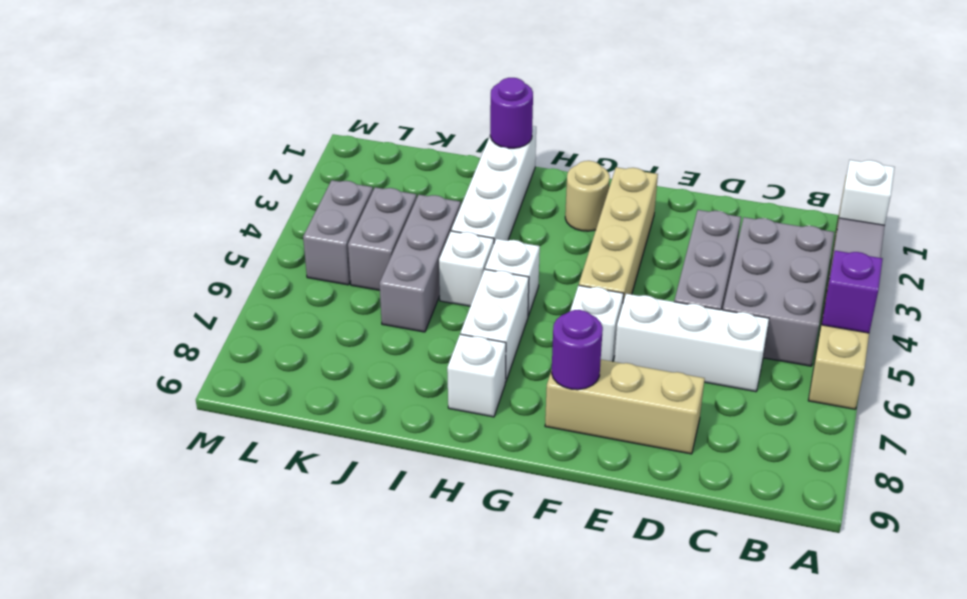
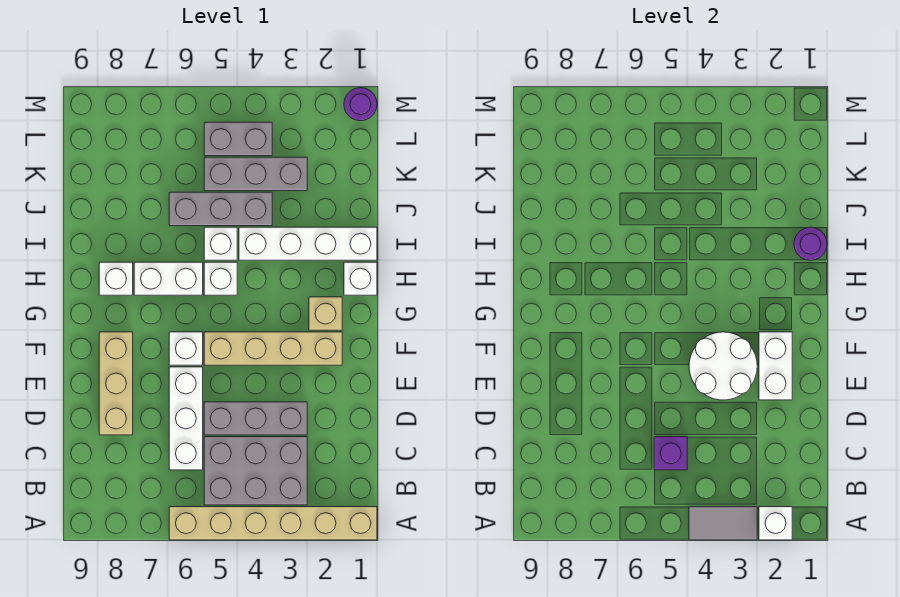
purple 1x1 brick [822,251,882,333] -> purple 1x1 brick moved to [654,437,687,470]
none -> white 1x2 brick [759,332,792,400]
none -> white 2x2 round brick [689,332,757,400]
purple 1x1 round brick [552,310,603,390] -> purple 1x1 round brick moved to [344,88,377,121]
tan 1x1 round brick [565,161,610,231] -> tan 1x1 brick [309,297,342,330]
none -> white 1x1 brick [344,262,377,295]
grey 1x2 brick [348,187,417,290] -> grey 1x3 brick [204,157,307,191]

